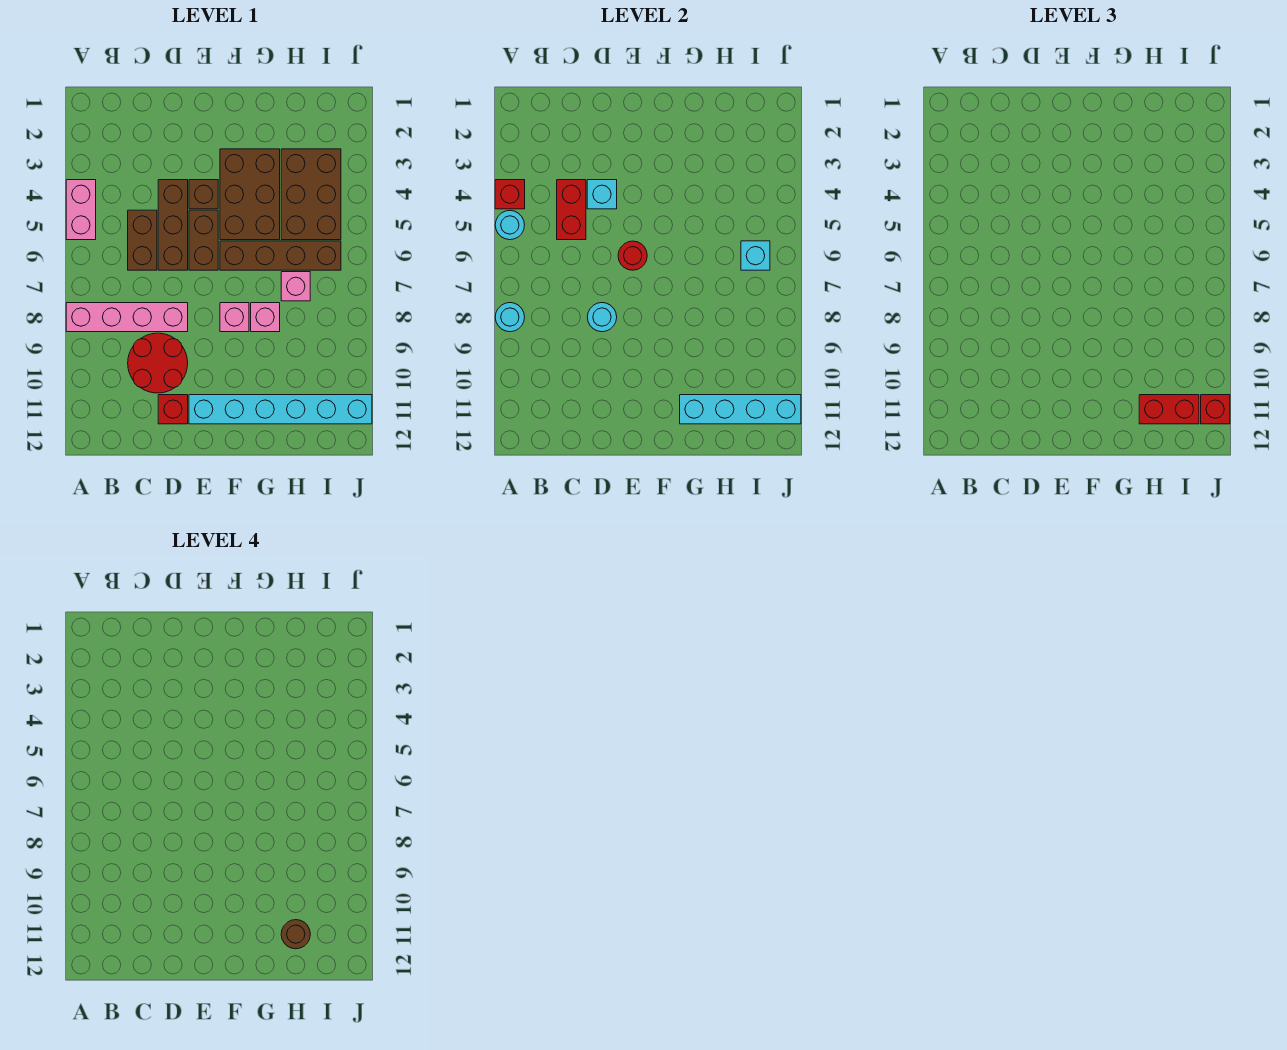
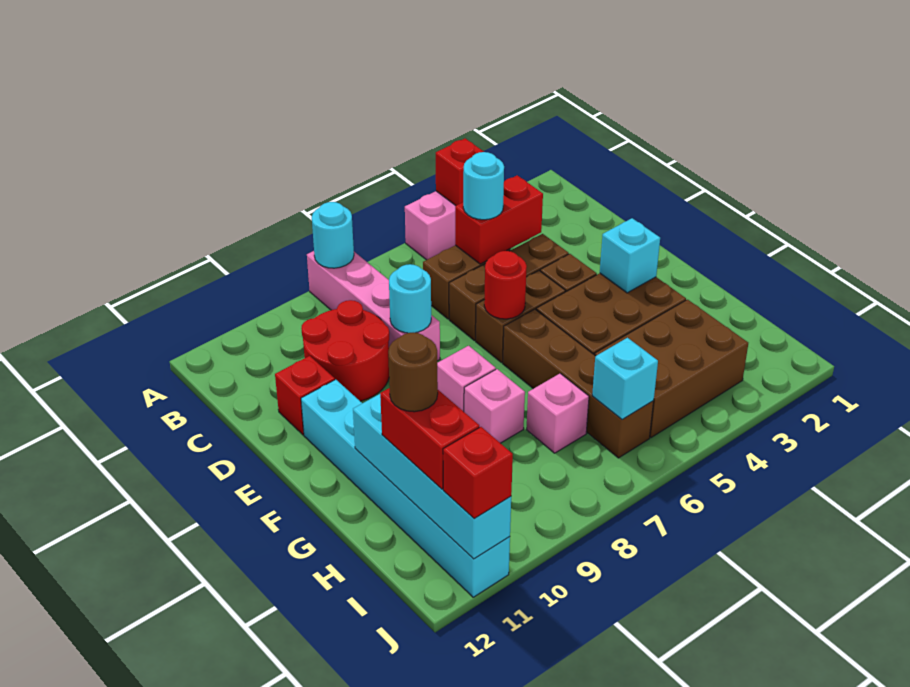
cyan 1x1 round brick [495,211,524,240] -> cyan 1x1 round brick moved to [463,152,504,220]
cyan 1x1 brick [587,180,617,209] -> cyan 1x1 brick moved to [600,218,660,293]

